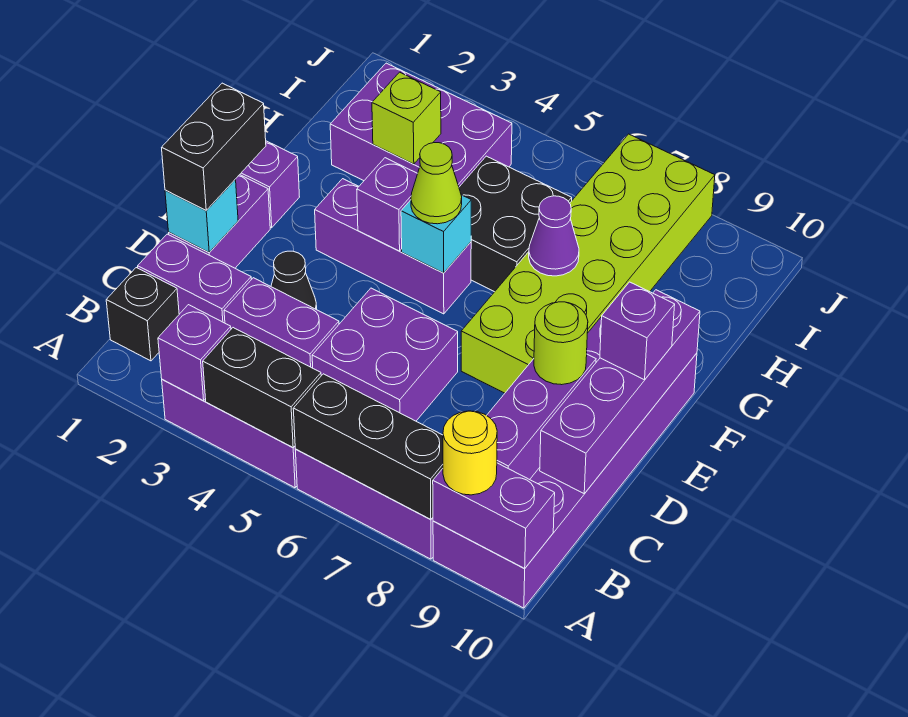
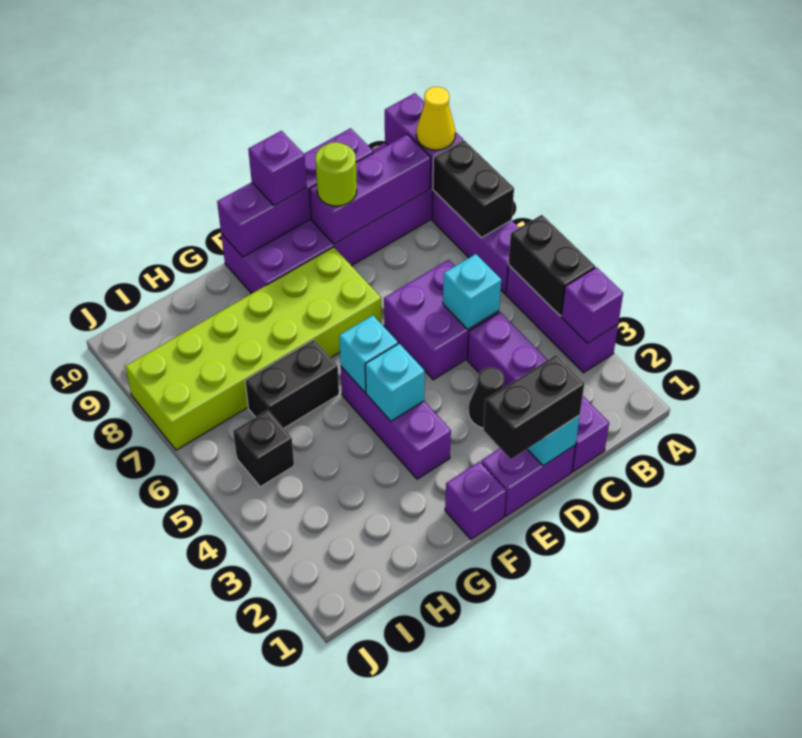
black 1x3 brick [293,374,443,519] -> black 1x2 brick [433,140,514,238]
yellow 1x1 round brick [443,411,497,495] -> yellow 1x1 cone [417,87,455,150]
black 1x1 brick [106,268,179,361] -> black 1x1 brick moved to [233,410,294,487]
none -> cyan 1x1 brick [443,254,501,329]
purple 1x1 brick [357,158,418,251] -> cyan 1x1 brick [365,344,425,421]
lime 1x1 cone [411,143,462,224] -> none
black 2x2 brick [459,156,572,292] -> black 1x2 brick [245,340,339,428]
purple 1x1 cone [529,196,579,276] -> none
purple 2x3 brick [330,63,512,187] -> none
lime 1x1 brick [372,72,441,164] -> none

